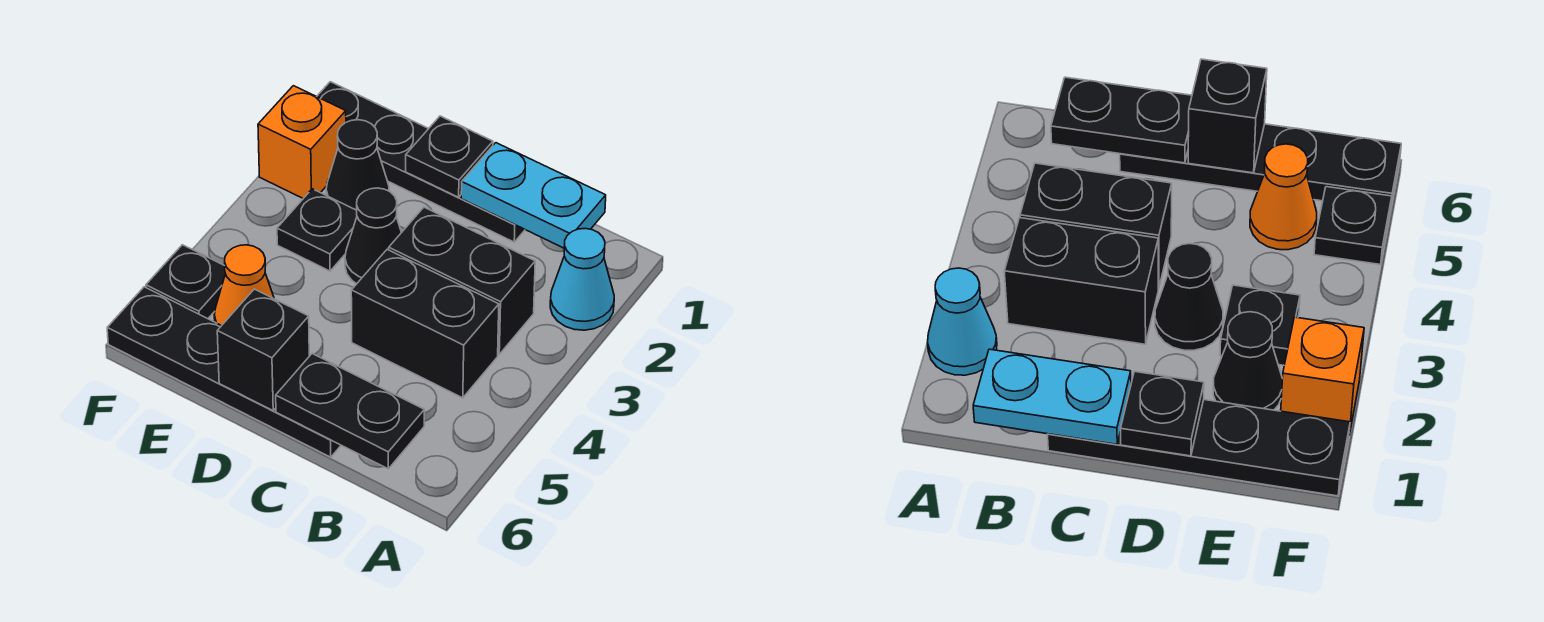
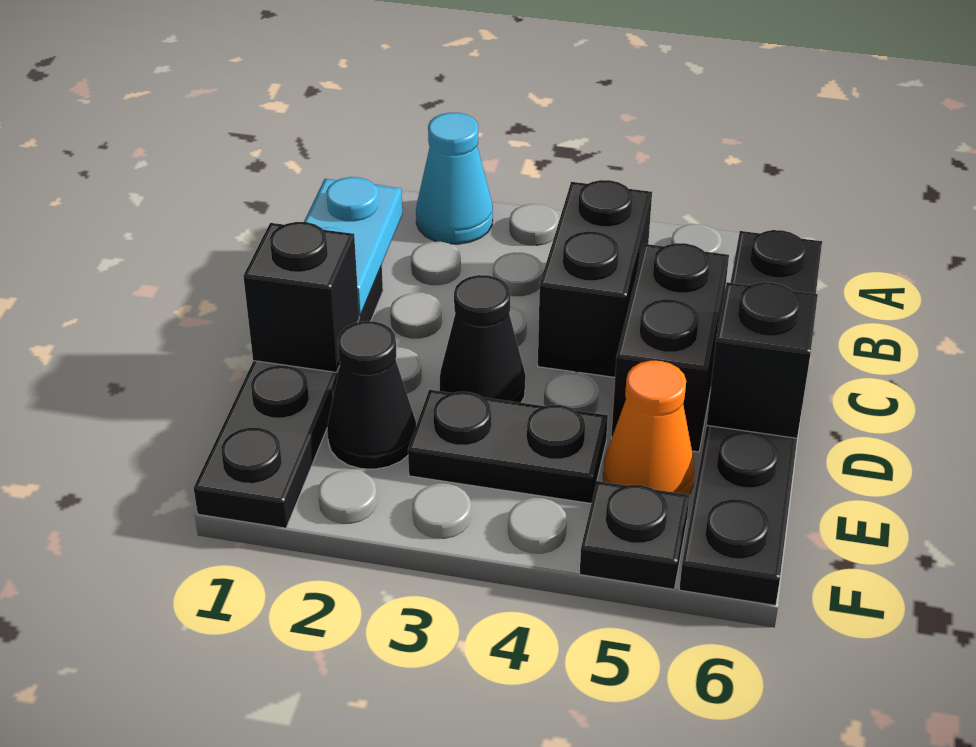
black 1x2 brick [389,207,535,354] -> black 1x2 brick moved to [611,243,729,452]
black 1x1 plate [406,116,493,197] -> black 1x1 brick [243,222,359,372]
black 1x1 plate [277,189,357,271] -> black 1x2 plate [408,390,608,503]
orange 1x1 brick [258,86,346,198] -> none

